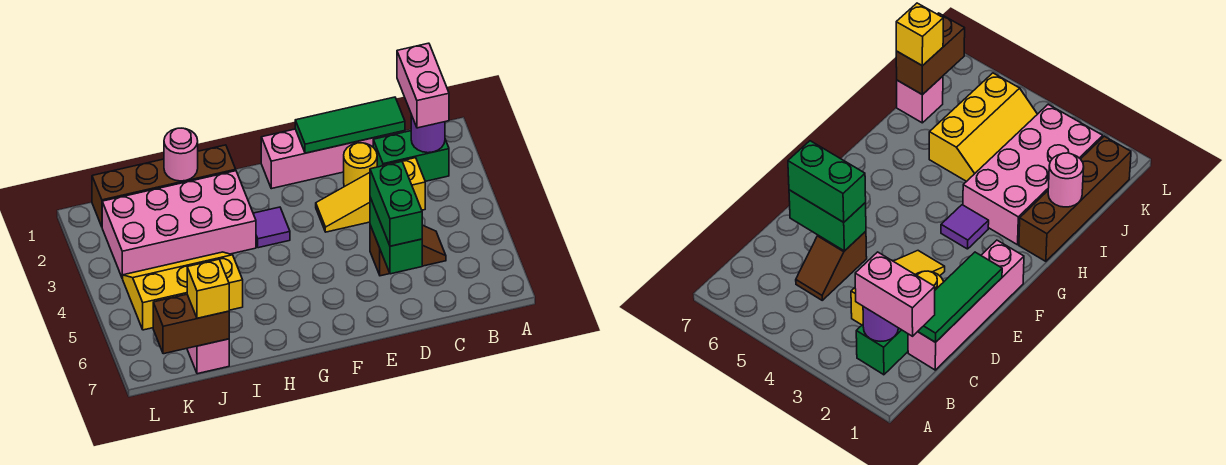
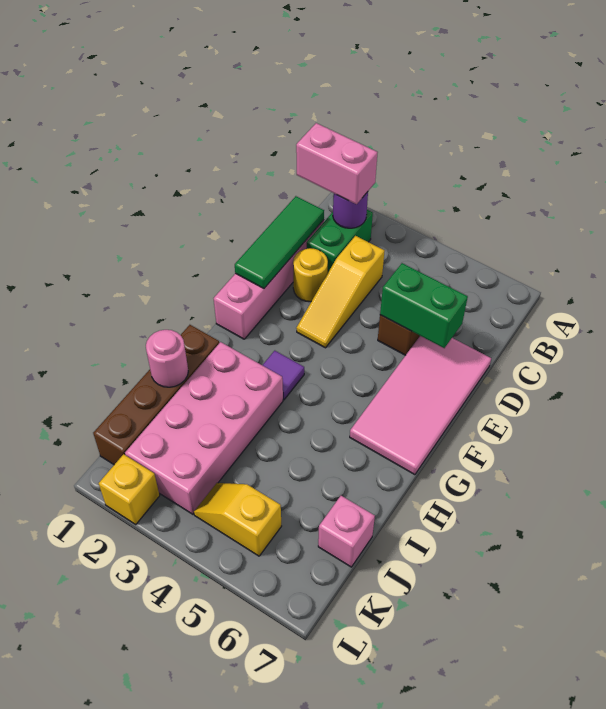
green 1x2 brick [370,162,422,246] -> none
none -> pink 2x4 tile [350,336,491,475]
yellow 2x3 slope [122,252,243,330] -> yellow 1x2 slope [194,483,281,556]
brown 1x2 brick [153,294,229,354] -> none
yellow 1x1 brick [187,259,229,318] -> yellow 1x1 brick moved to [99,454,160,524]

